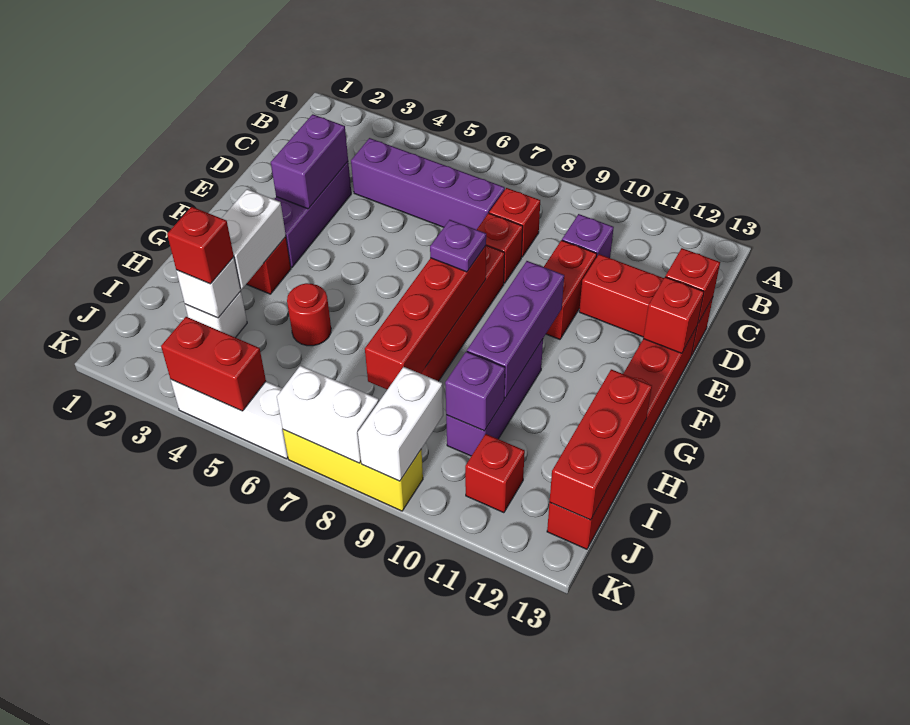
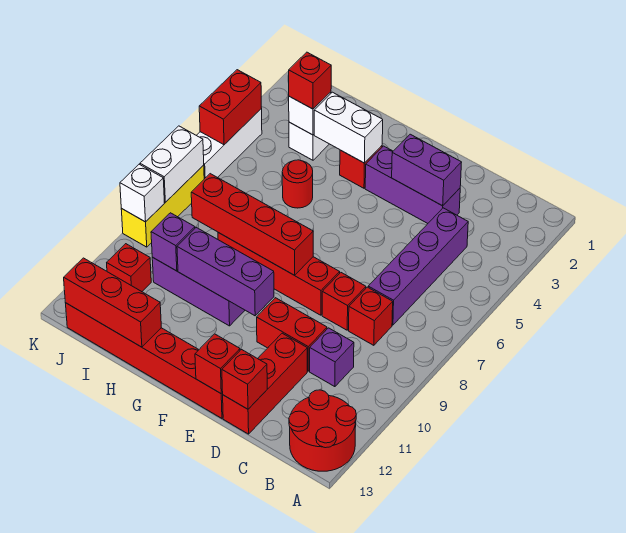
none -> red 2x2 round brick [289,390,356,471]
purple 1x1 plate [430,220,486,272] -> none
white 1x2 brick [358,367,443,481] -> white 1x1 brick [120,164,164,222]

